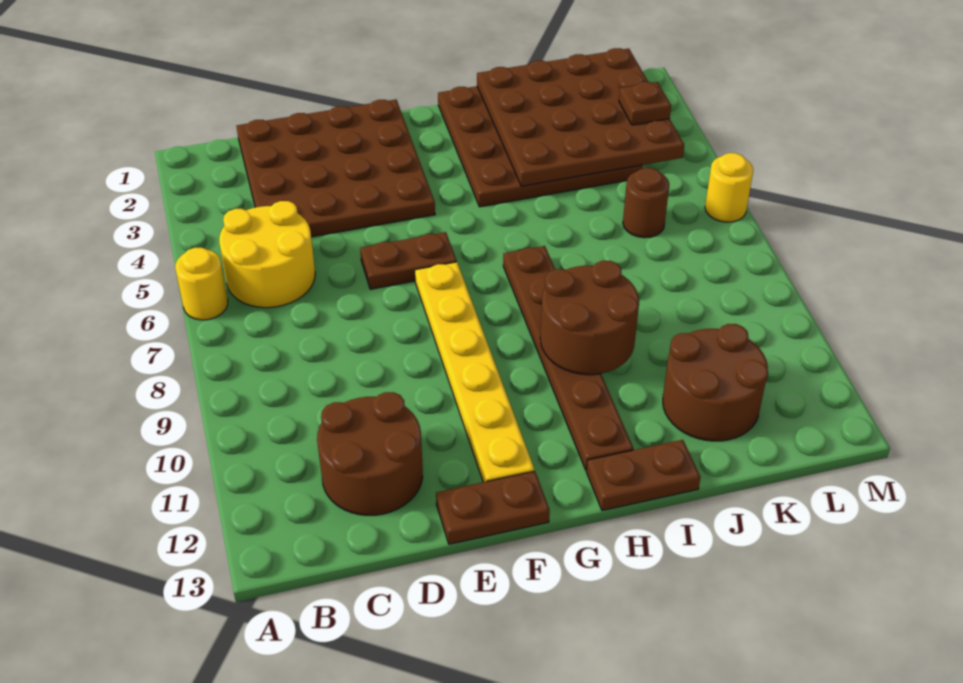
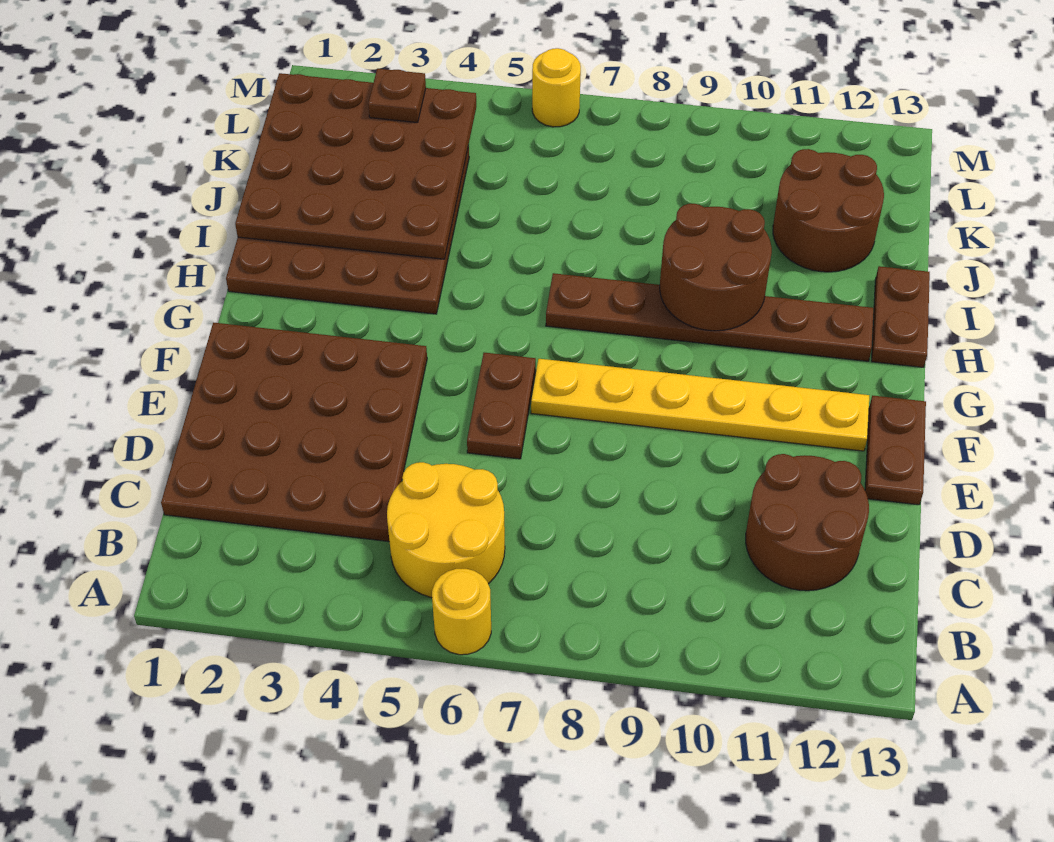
brown 1x1 round brick [623,168,669,238] -> none

